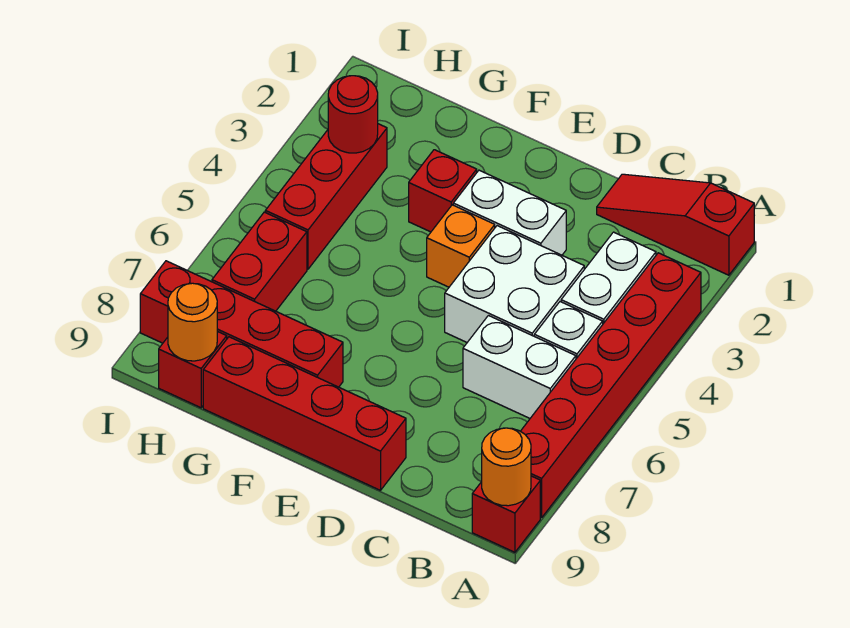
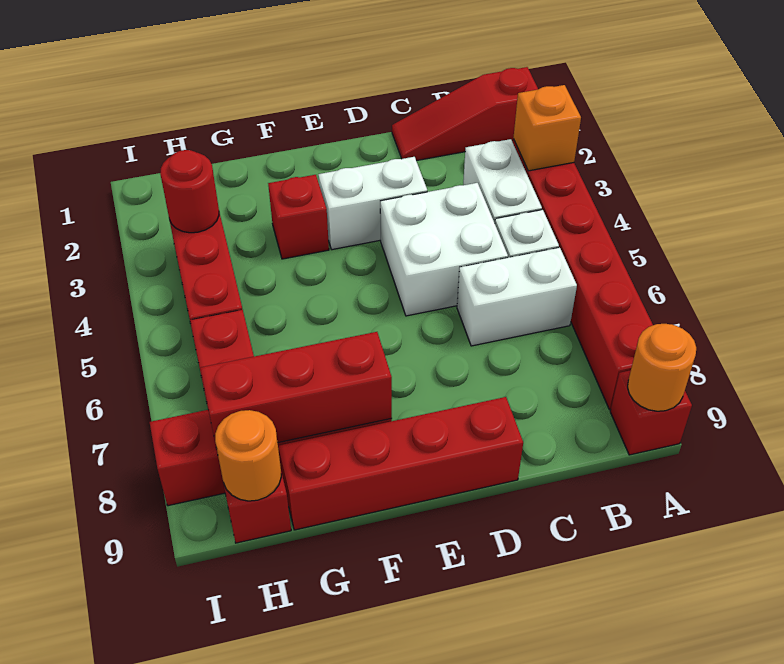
orange 1x1 brick [427,205,495,287] -> orange 1x1 brick moved to [513,85,581,171]
none -> red 1x3 brick [200,332,392,443]

